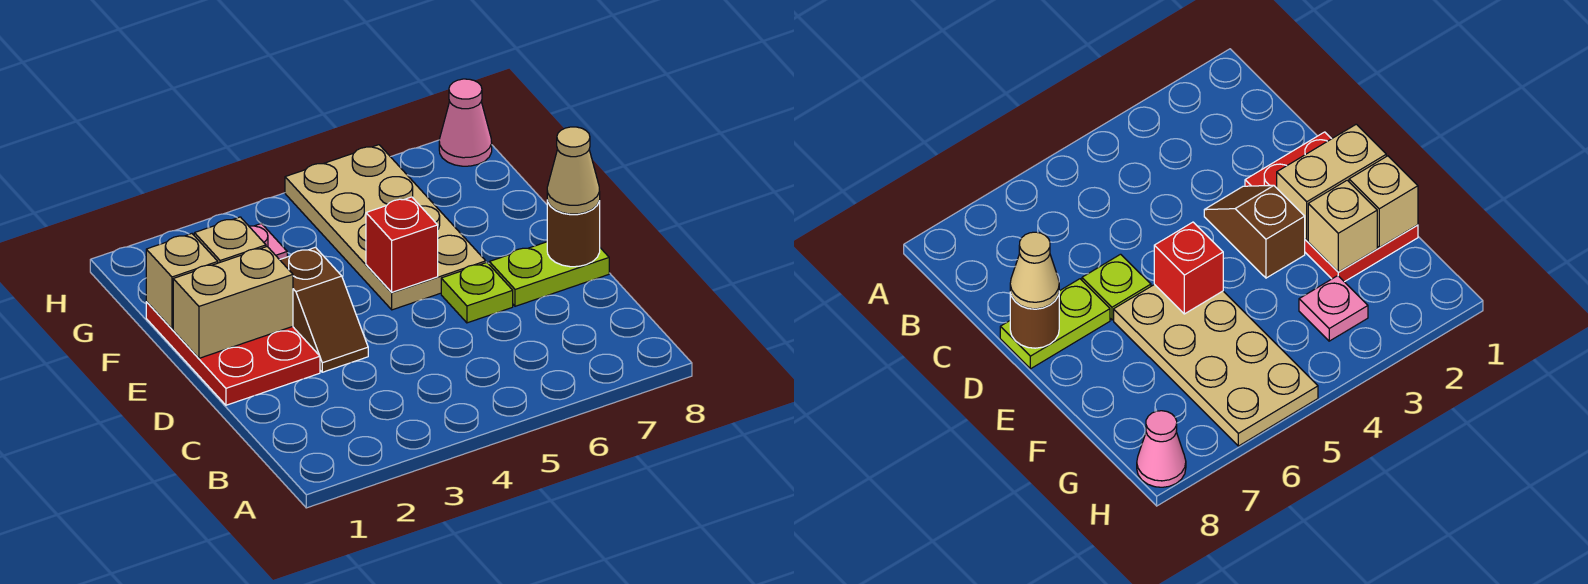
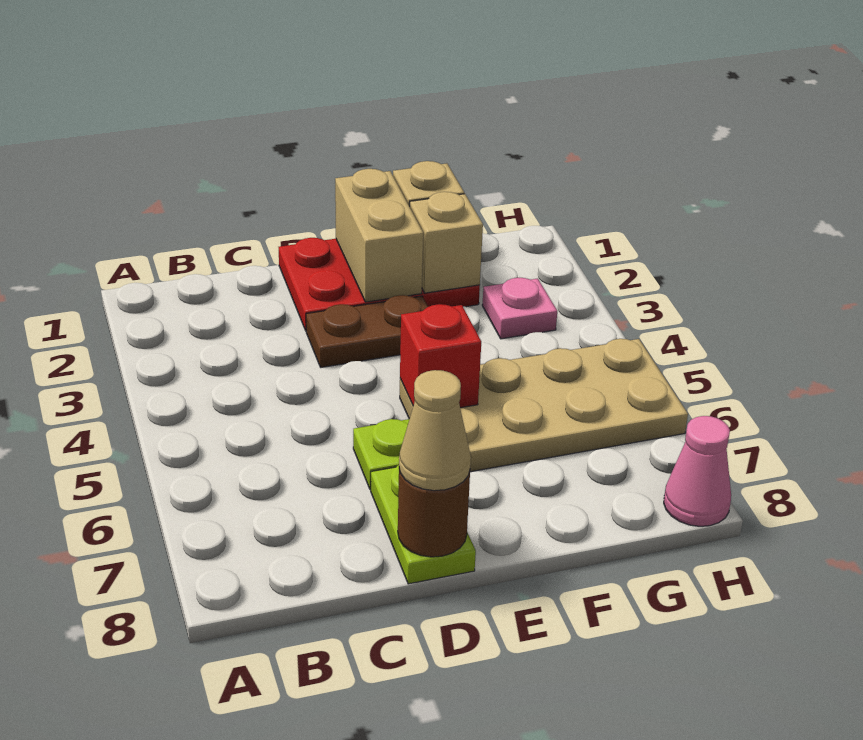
brown 1x2 slope [280,247,368,372] -> brown 1x2 plate [306,295,428,367]

